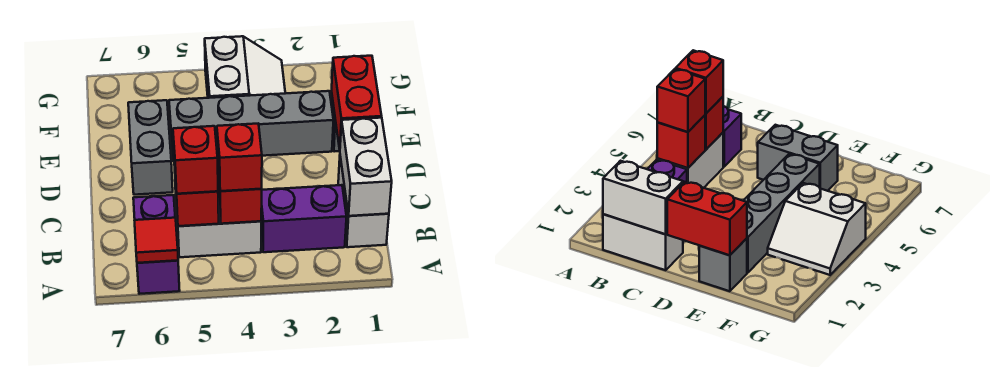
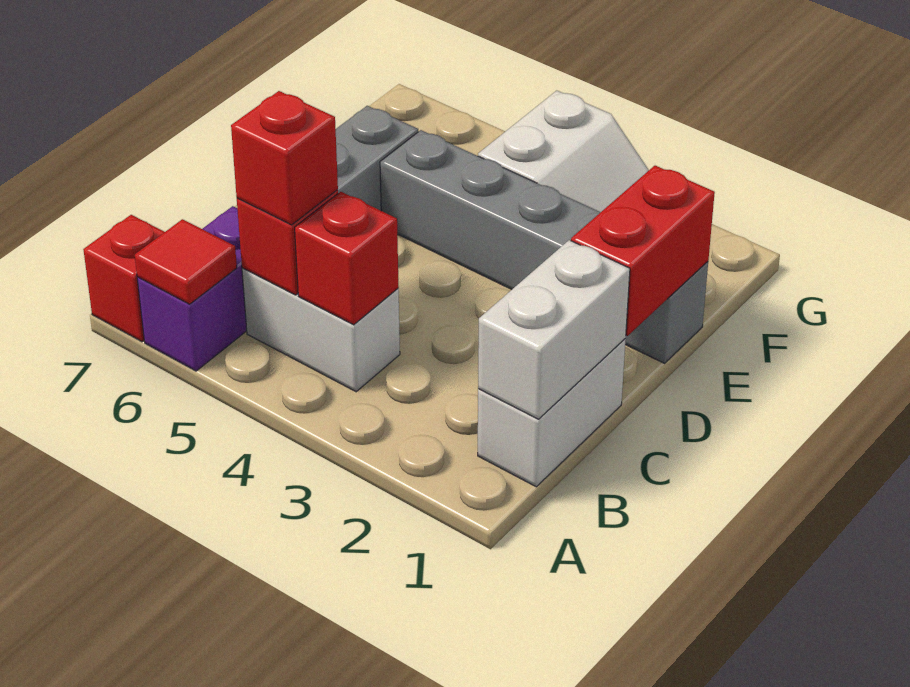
purple 1x2 brick [261,185,347,252] -> none
red 1x1 brick [217,124,262,191] -> red 1x1 brick moved to [83,215,164,342]

